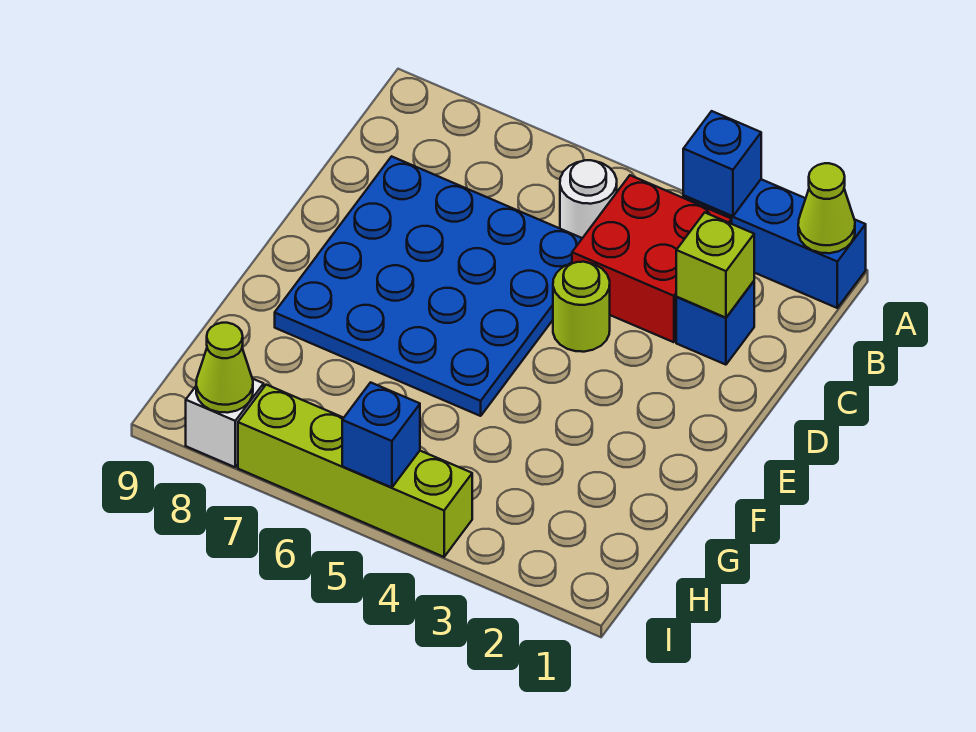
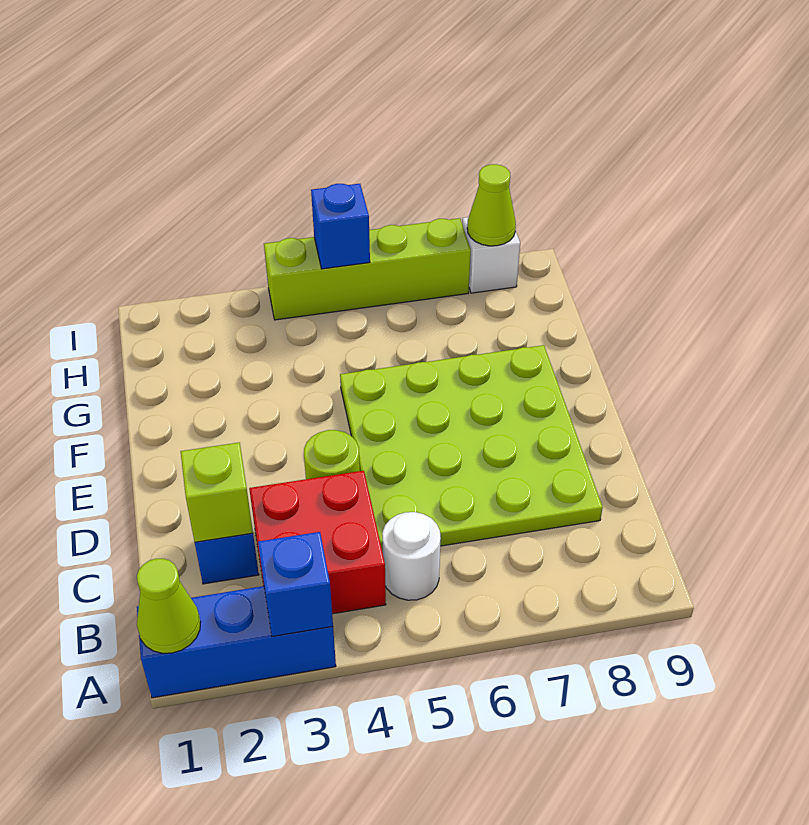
blue 4x4 plate [275,156,582,416] -> lime 4x4 plate [340,345,603,553]

